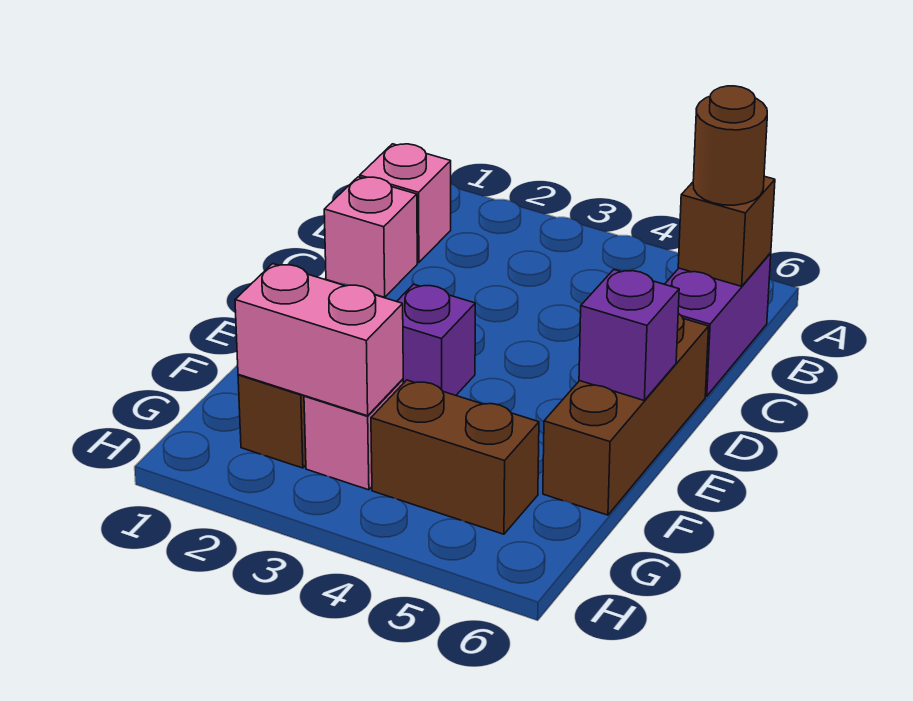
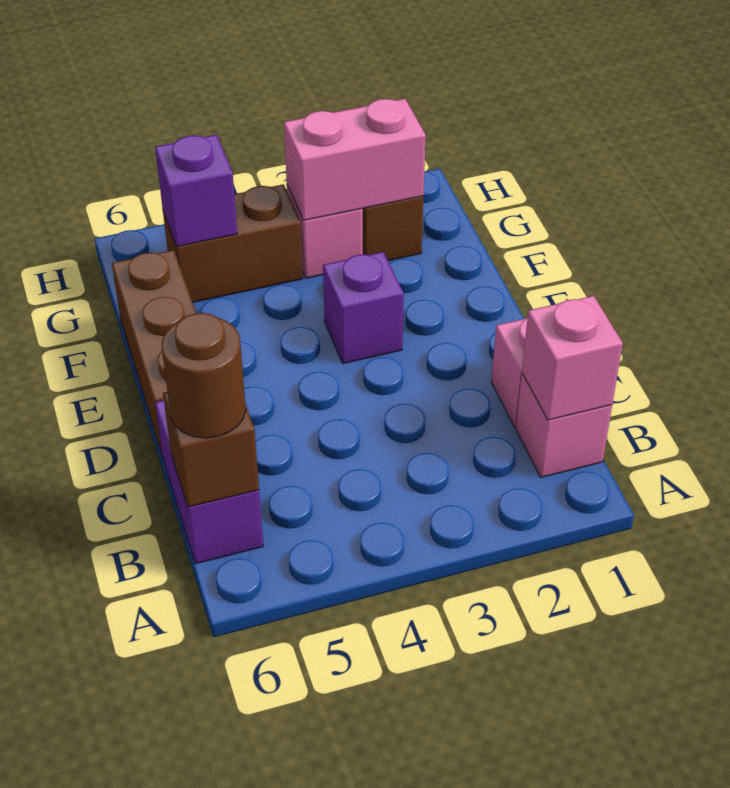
none -> pink 1x1 brick [522,296,623,420]
purple 1x1 brick [579,270,679,400] -> purple 1x1 brick moved to [155,135,237,247]

